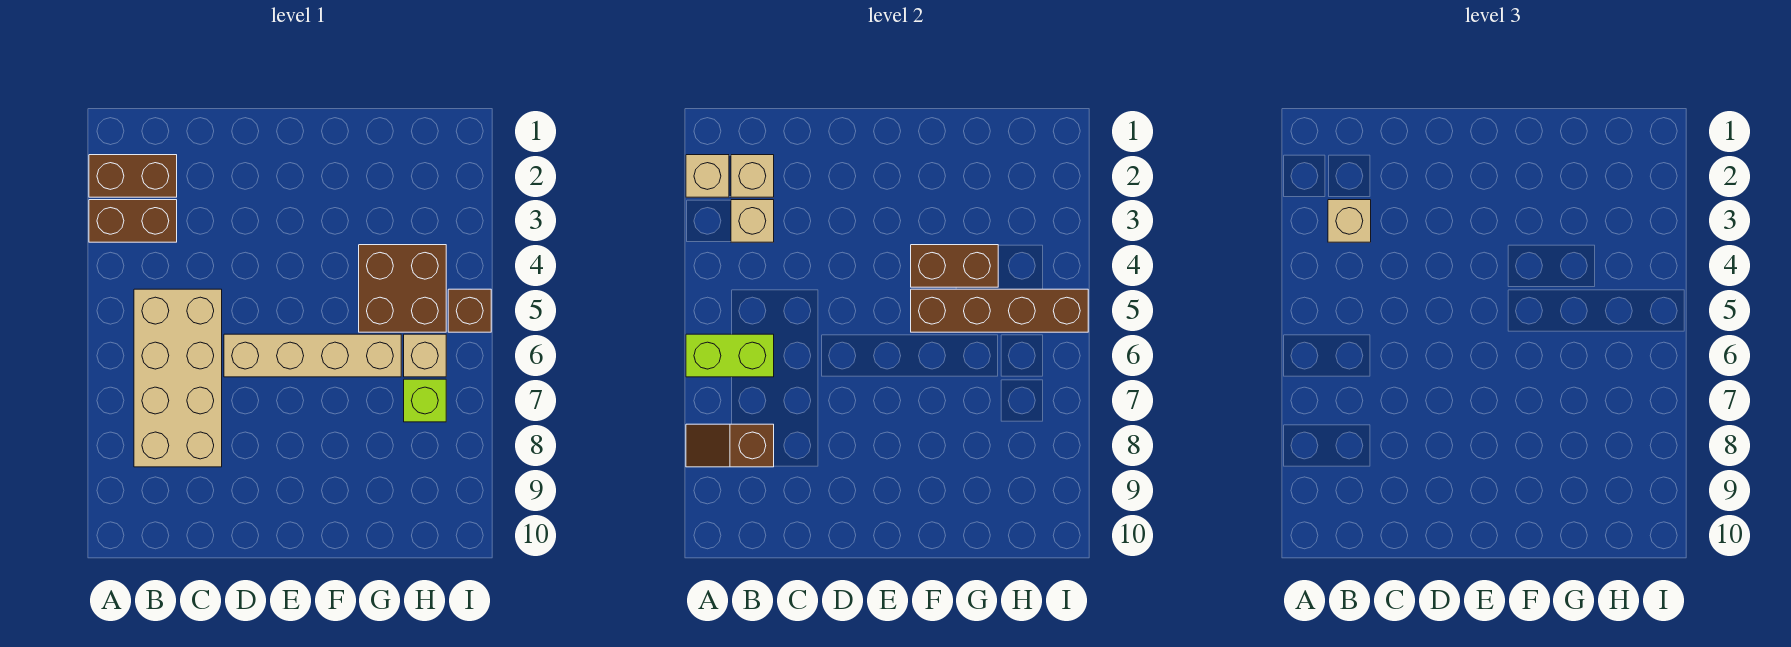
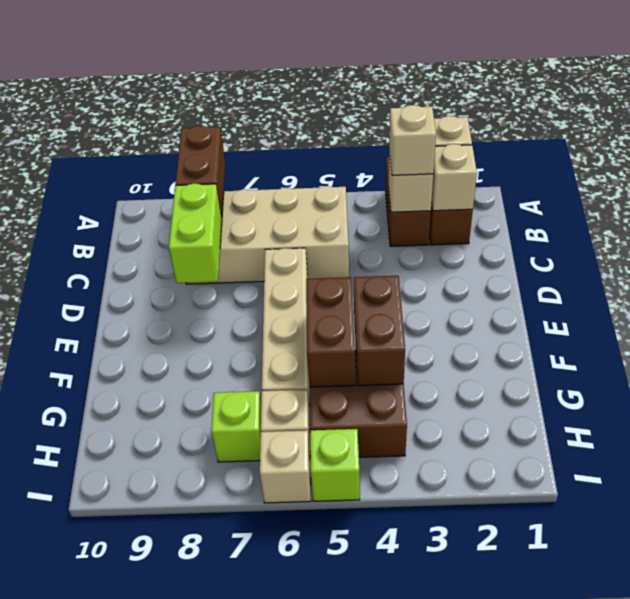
lime 1x2 brick [686,334,774,377] -> lime 1x2 brick moved to [169,183,222,283]
brown 1x2 slope [686,424,774,467] -> brown 1x2 brick [175,126,225,217]
brown 1x4 brick [911,289,1088,332] -> brown 1x2 brick [306,277,355,387]
brown 1x1 brick [448,289,491,332] -> lime 1x1 brick [310,429,360,501]
none -> tan 1x1 brick [260,430,311,503]

